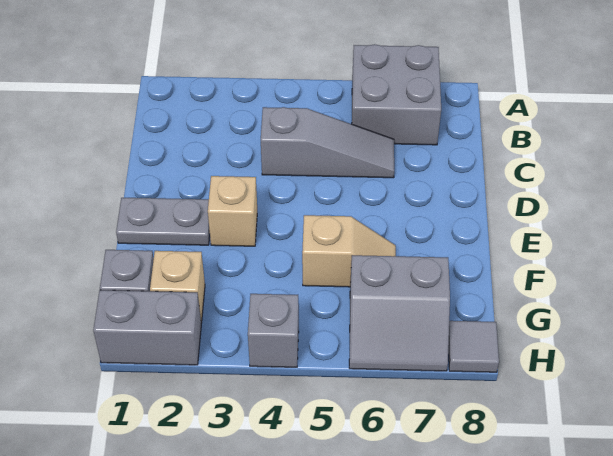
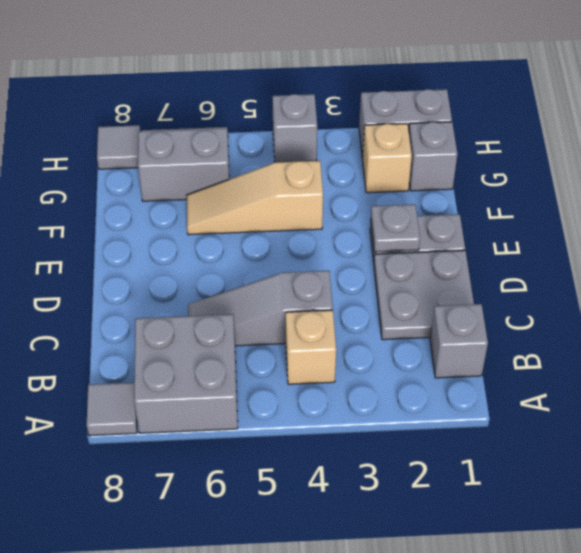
none -> grey 1x1 tile [87,383,137,436]
none -> grey 1x1 brick [430,304,488,378]
none -> grey 2x2 plate [374,250,474,340]
none -> grey 1x1 plate [371,204,420,252]
tan 1x1 brick [208,176,257,246] -> tan 1x1 brick moved to [286,310,336,384]
tan 1x2 slope [302,215,396,287] -> tan 1x3 slope [187,161,323,235]

